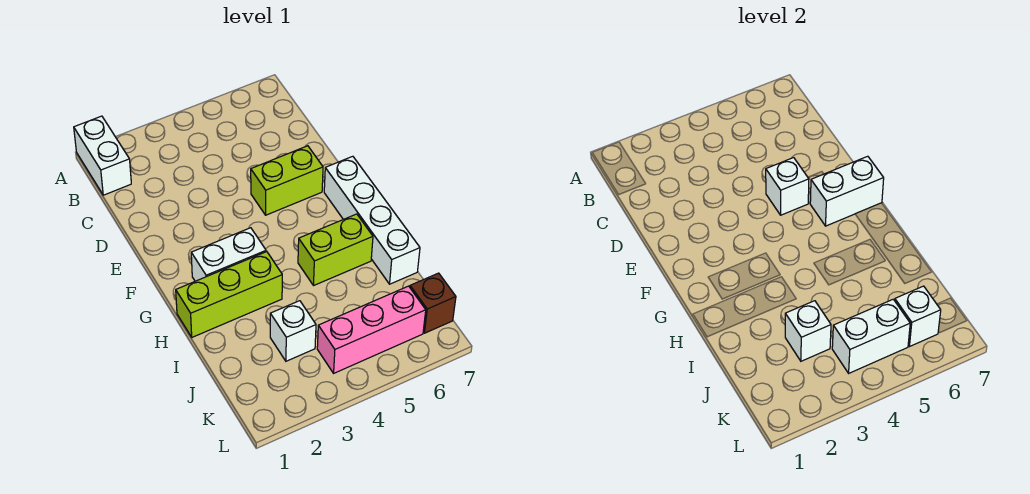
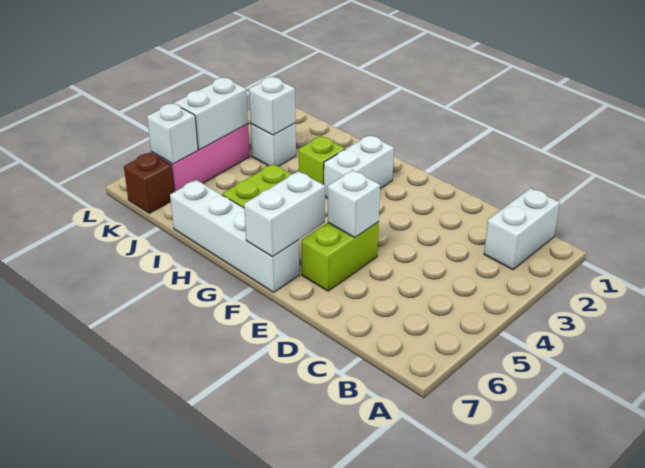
white 1x2 brick [74,116,131,195] -> white 1x2 brick turned to [484,188,560,270]
lime 1x3 brick [176,252,282,337] -> lime 1x1 brick [299,136,345,185]

